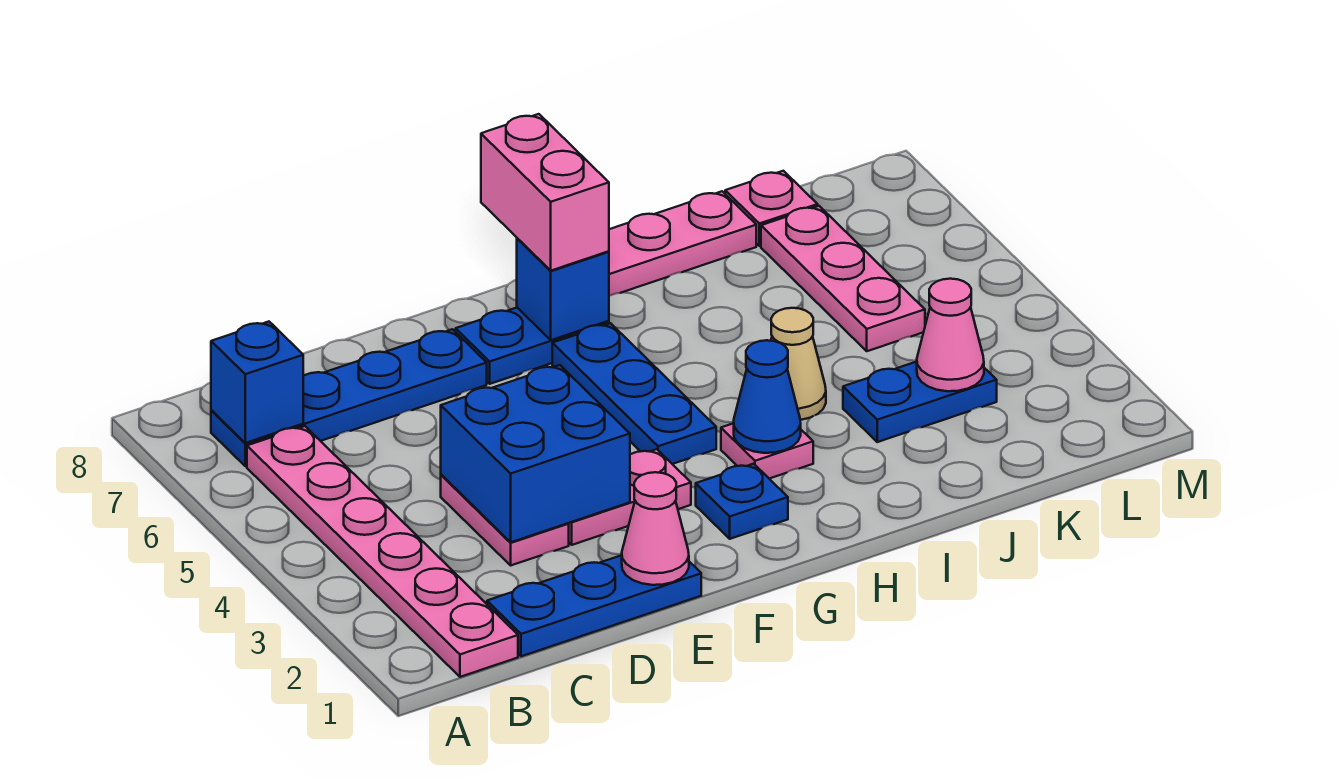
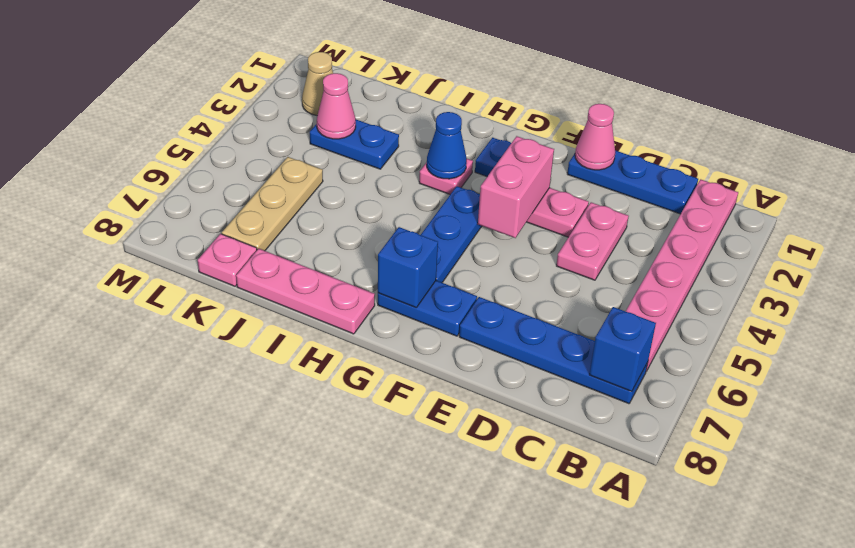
blue 2x2 brick [441,365,630,542] -> none
pink 1x2 brick [481,114,609,271] -> pink 1x2 brick moved to [478,136,554,238]
tan 1x1 cone [771,308,826,420] -> tan 1x1 cone moved to [302,52,333,116]
pink 1x3 plate [761,206,925,351] -> tan 1x3 plate [222,157,323,251]

